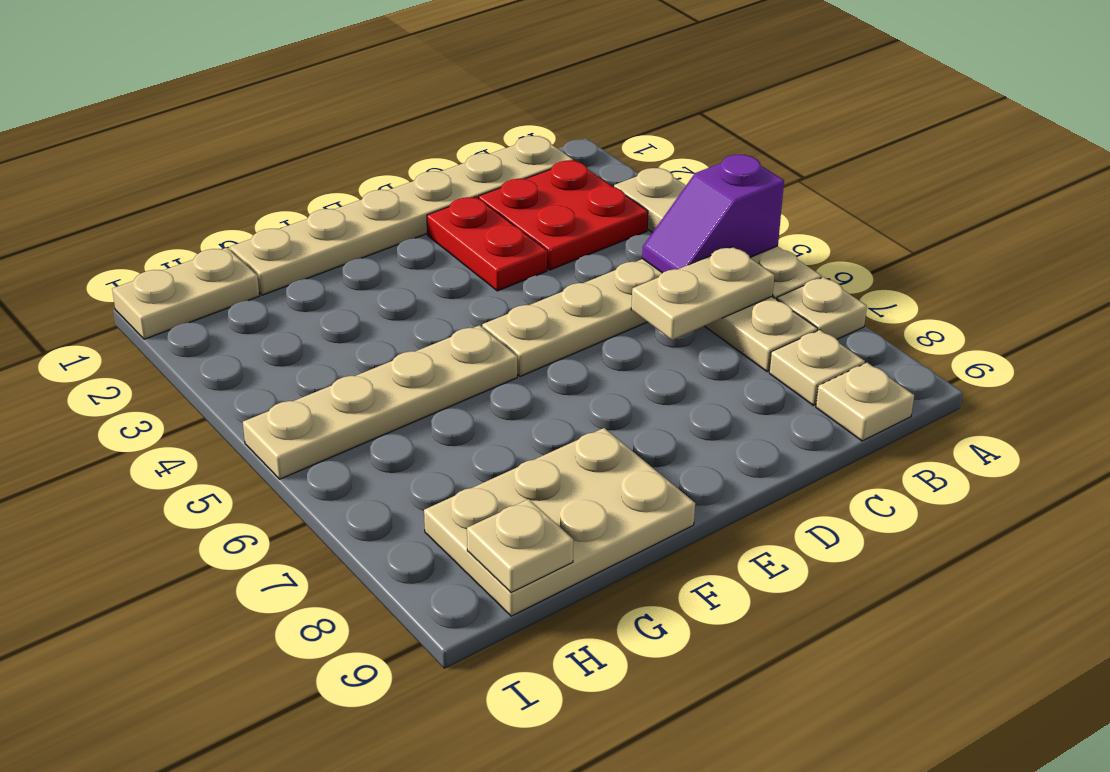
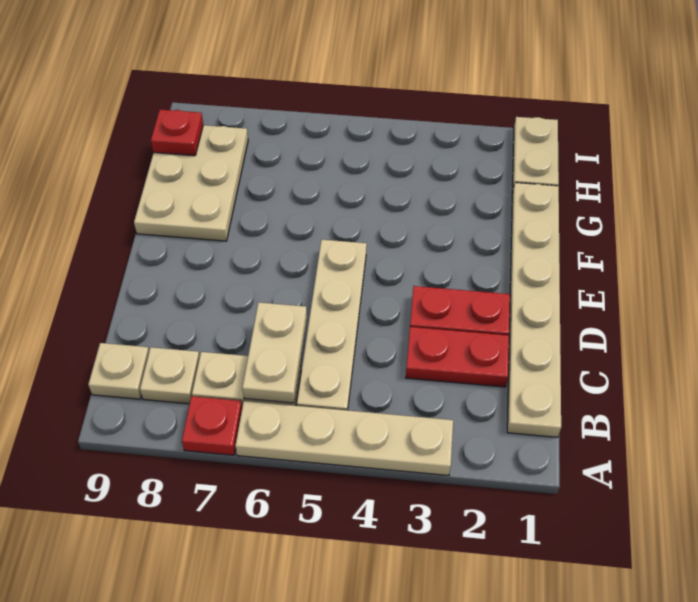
purple 1x2 slope [642,155,784,273] -> none
tan 1x1 plate [777,277,867,339] -> red 1x1 plate [182,396,242,455]
red 2x2 plate [478,161,648,270] -> red 1x2 plate [406,327,509,387]
tan 1x4 plate [243,325,517,479] -> none
tan 1x1 plate [467,499,573,593] -> red 1x1 plate [151,110,203,156]

